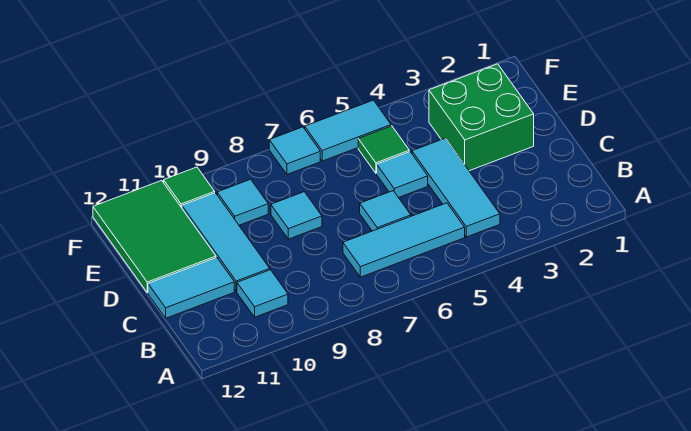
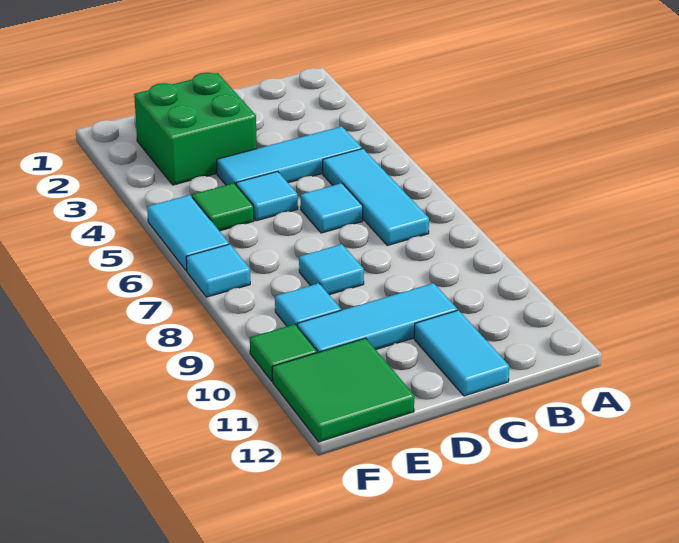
cyan 1x1 tile [237,270,288,317] -> none
green 2x3 tile [93,180,216,293] -> green 2x2 tile [272,338,414,442]

